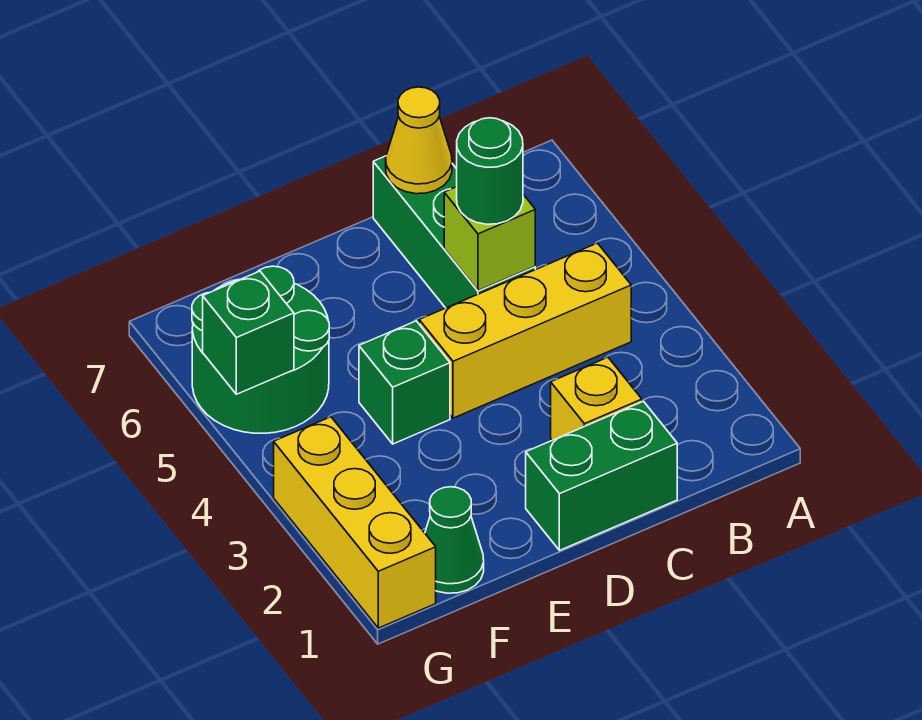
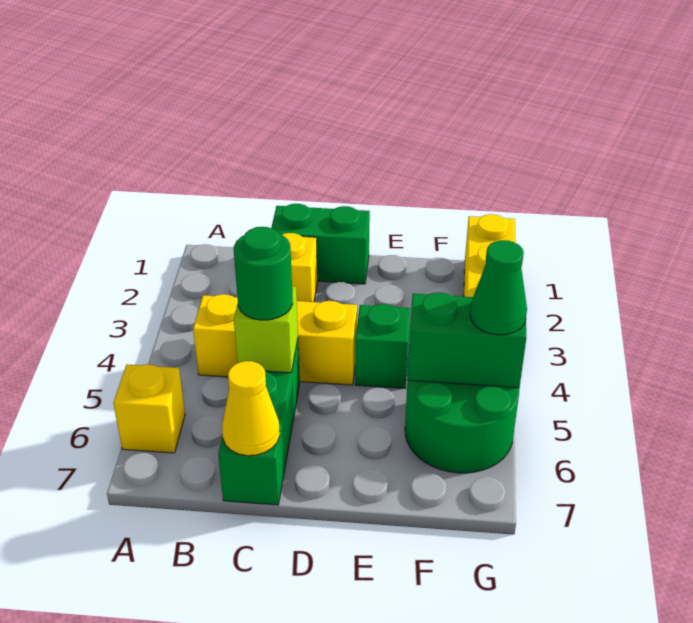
none -> yellow 1x1 brick [114,364,185,453]
green 1x1 cone [425,487,484,593] -> green 1x1 cone moved to [470,240,527,335]
green 1x1 brick [203,271,294,394] -> green 1x2 brick [407,292,526,388]

